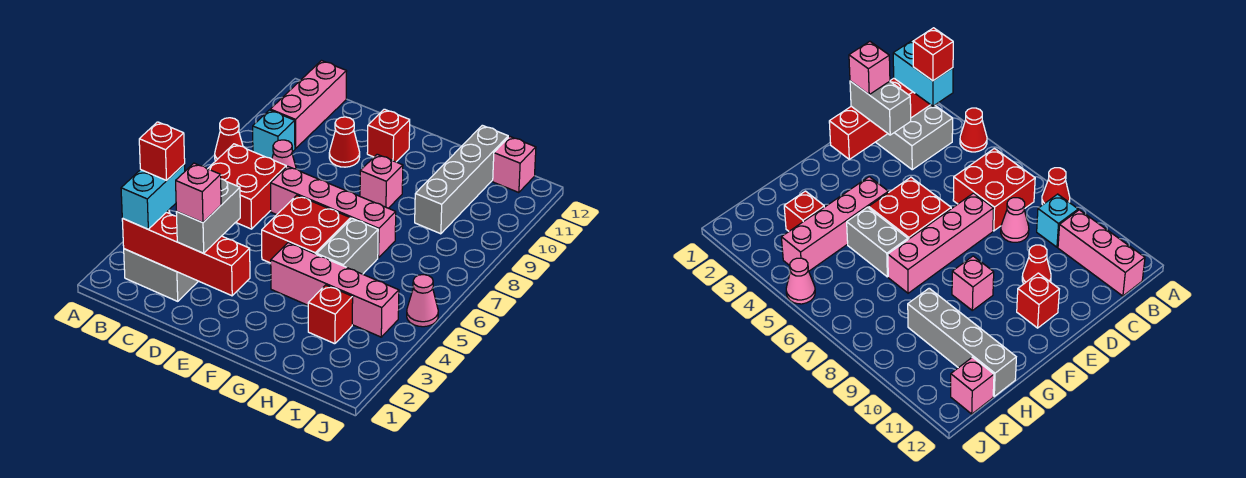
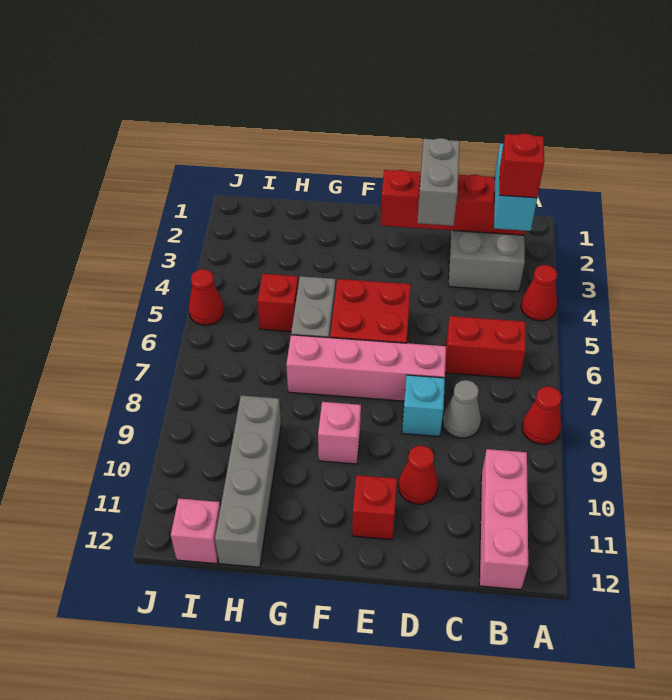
red 2x2 brick [208,144,286,229] -> red 1x2 brick [445,316,526,379]
cyan 1x1 brick [253,110,295,159] -> cyan 1x1 brick moved to [402,375,445,437]
pink 1x1 cone [272,140,296,169] -> grey 1x1 cone [443,380,481,438]
pink 1x1 brick [176,163,221,223] -> none
pink 1x4 brick [271,243,399,337] -> none
red 1x1 brick [308,285,353,344] -> red 1x1 brick moved to [258,274,298,332]
pink 1x1 cone [407,275,438,327] -> red 1x1 cone [189,269,224,325]

